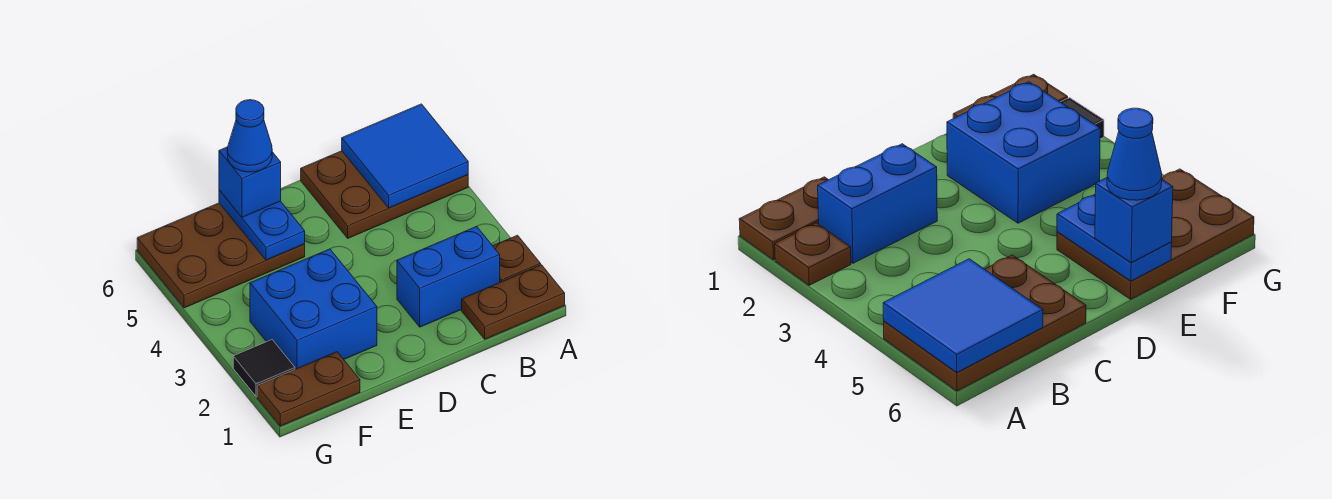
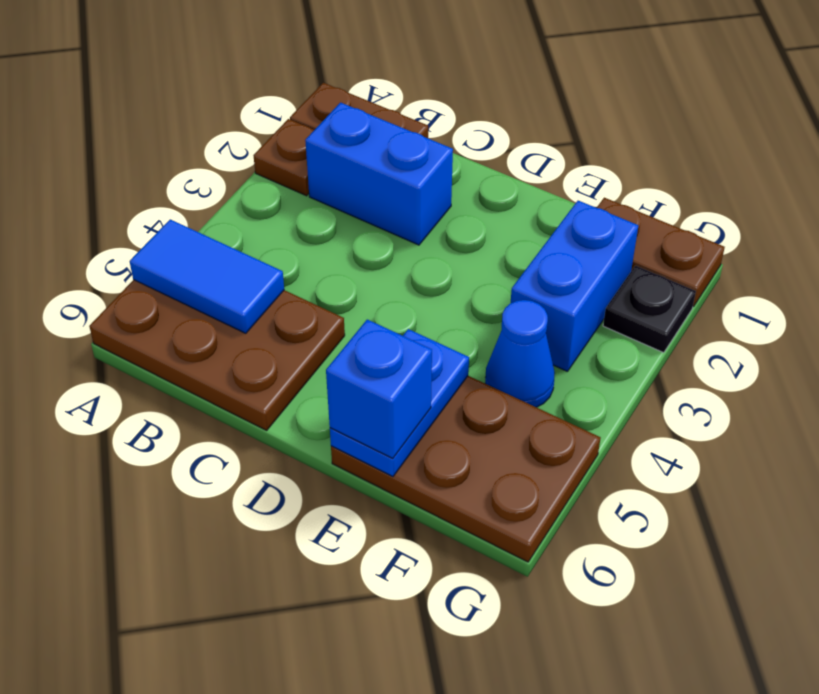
blue 2x2 tile [342,104,468,208] -> blue 1x2 tile [130,219,284,333]
blue 2x2 brick [250,249,377,369] -> blue 1x2 brick [511,201,638,372]
blue 1x1 cone [227,100,272,172] -> blue 1x1 cone moved to [485,300,555,407]
black 1x1 tile [233,340,295,397] -> black 1x1 plate [603,266,696,353]

